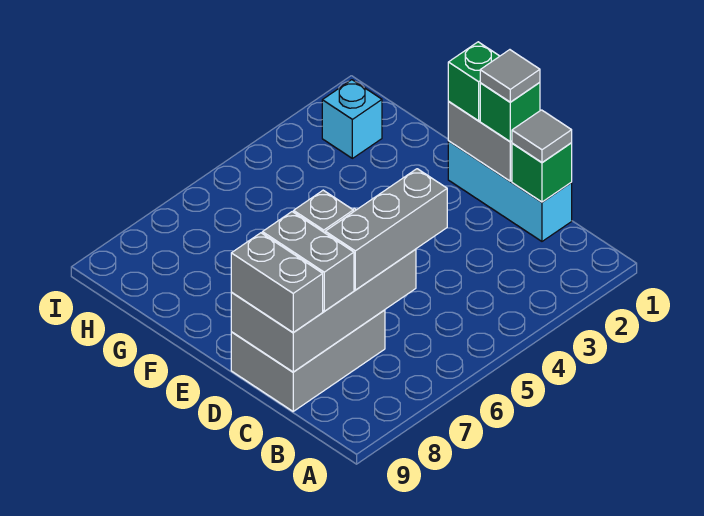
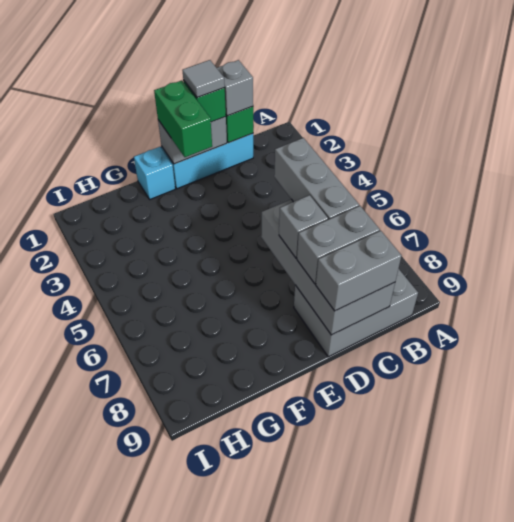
grey 1x1 tile [512,110,572,162] -> grey 1x1 brick [217,60,253,116]
grey 2x3 brick [231,310,385,411] -> grey 2x3 brick turned to [294,269,418,357]
green 1x1 brick [448,42,499,121] -> green 1x2 brick [154,80,212,157]
cyan 1x1 brick [322,80,382,158] -> cyan 1x1 brick moved to [134,147,175,199]

